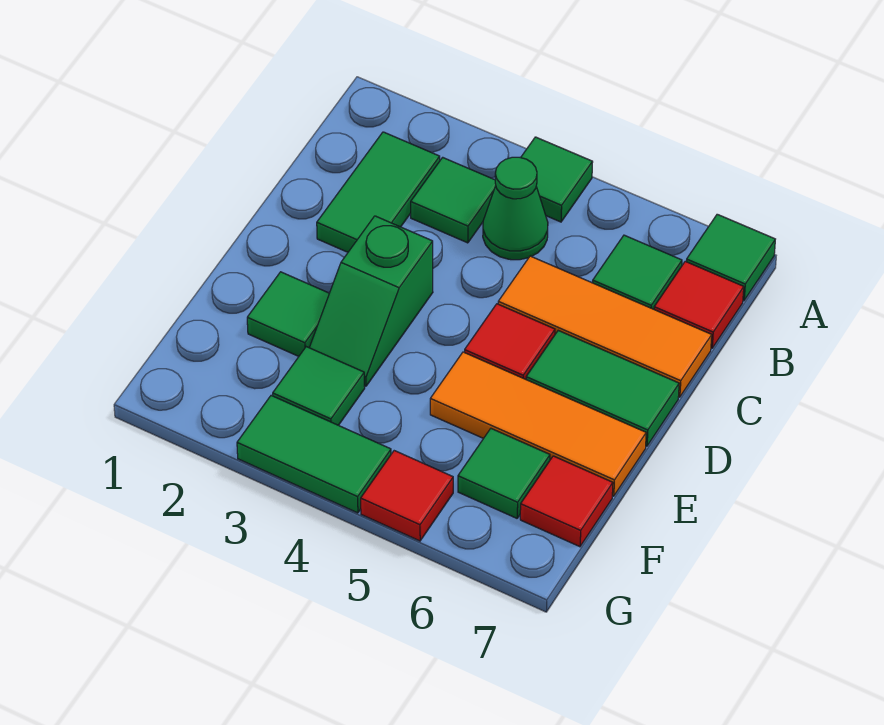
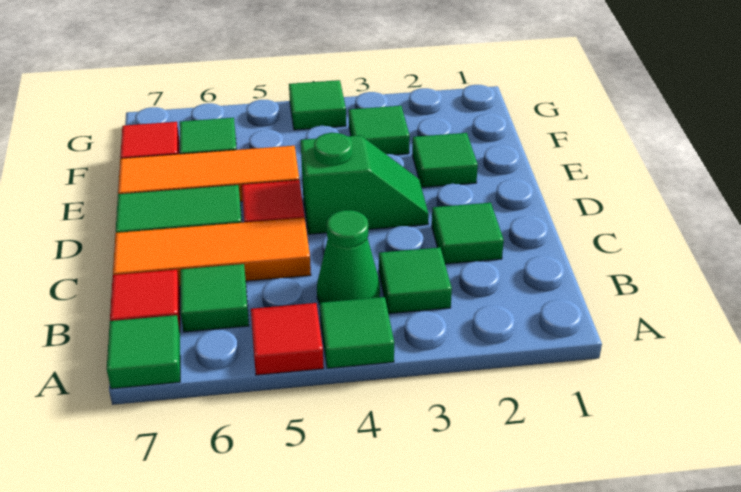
green 1x2 tile [317,132,440,252] -> green 1x1 tile [432,203,504,264]
green 1x2 slope [309,216,433,386] -> green 1x2 slope turned to [301,133,429,234]
green 1x2 tile [237,396,391,513] -> green 1x1 tile [289,80,346,130]
red 1x1 tile [361,451,453,541] -> red 1x1 tile moved to [251,303,324,375]

